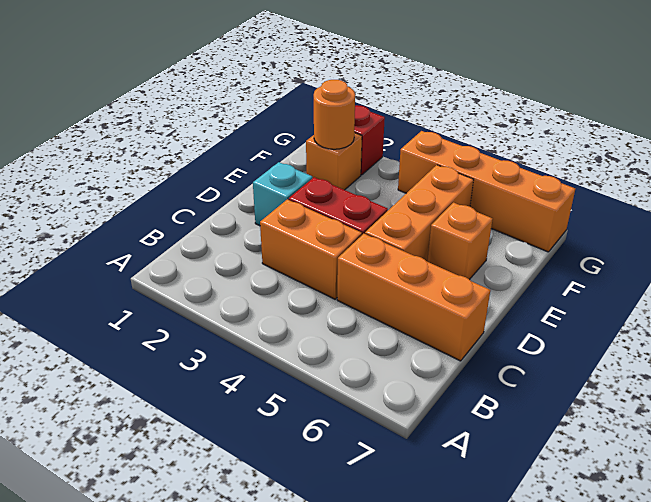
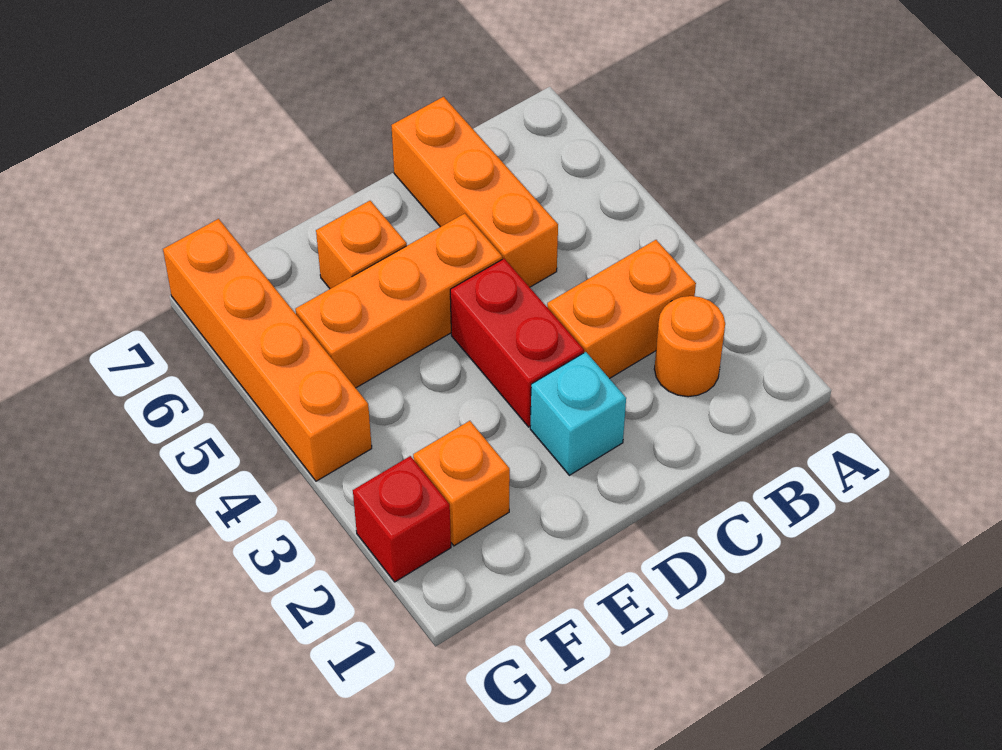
orange 1x2 brick [260,199,362,299] -> orange 1x2 brick turned to [547,240,696,379]
orange 1x1 round brick [314,80,355,149] -> orange 1x1 round brick moved to [654,296,725,397]

